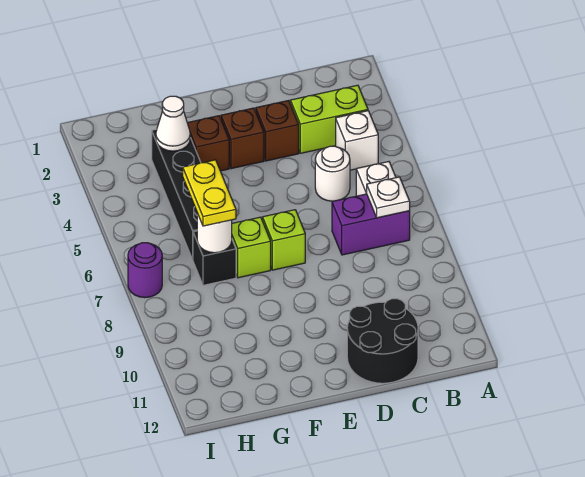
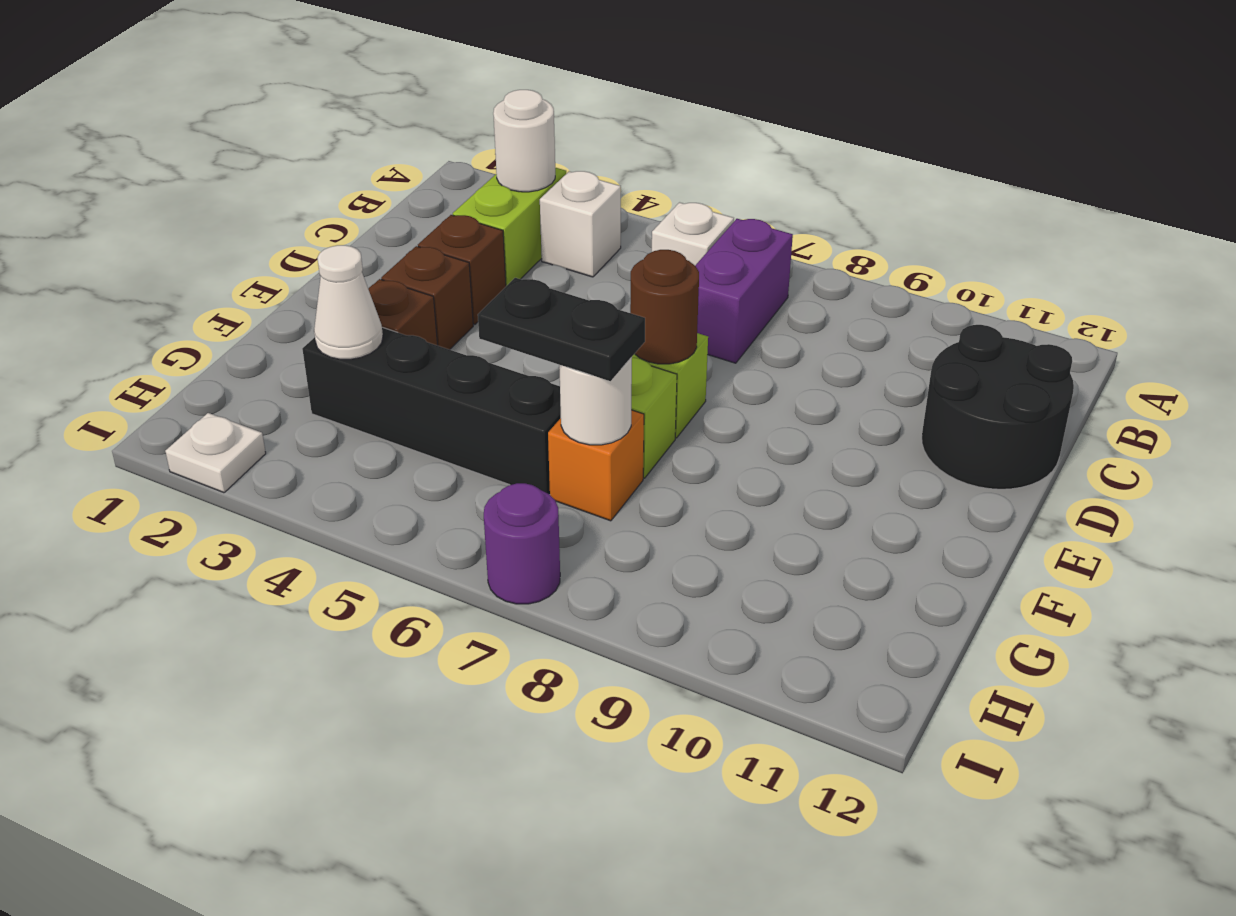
white 1x1 plate [367,177,410,218] -> white 1x1 plate moved to [165,413,266,493]
white 1x1 round brick [315,146,350,201] -> white 1x1 round brick moved to [493,90,555,192]
none -> brown 1x1 round brick [630,250,699,364]
yellow 1x2 plate [183,160,236,226] -> black 1x2 plate [478,278,645,381]
black 1x1 brick [193,231,236,285] -> orange 1x1 brick [548,410,644,521]

